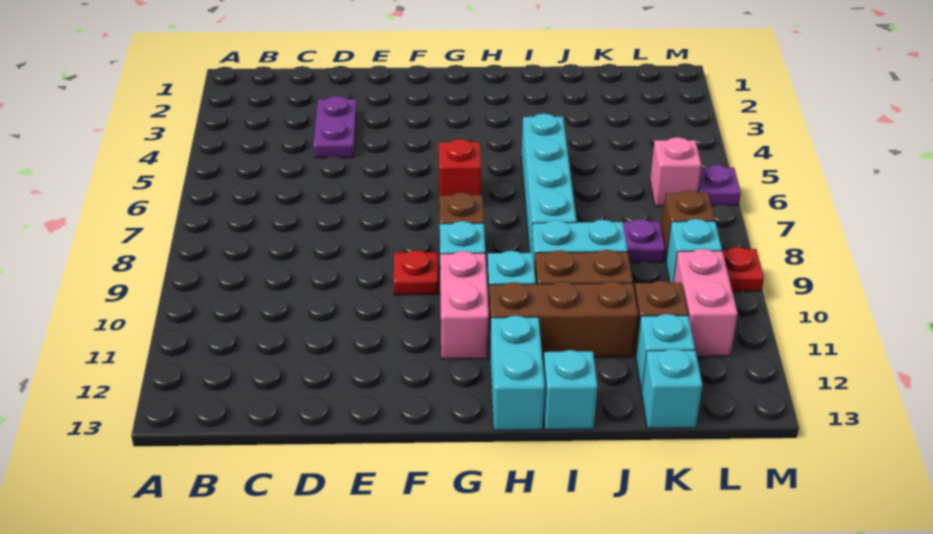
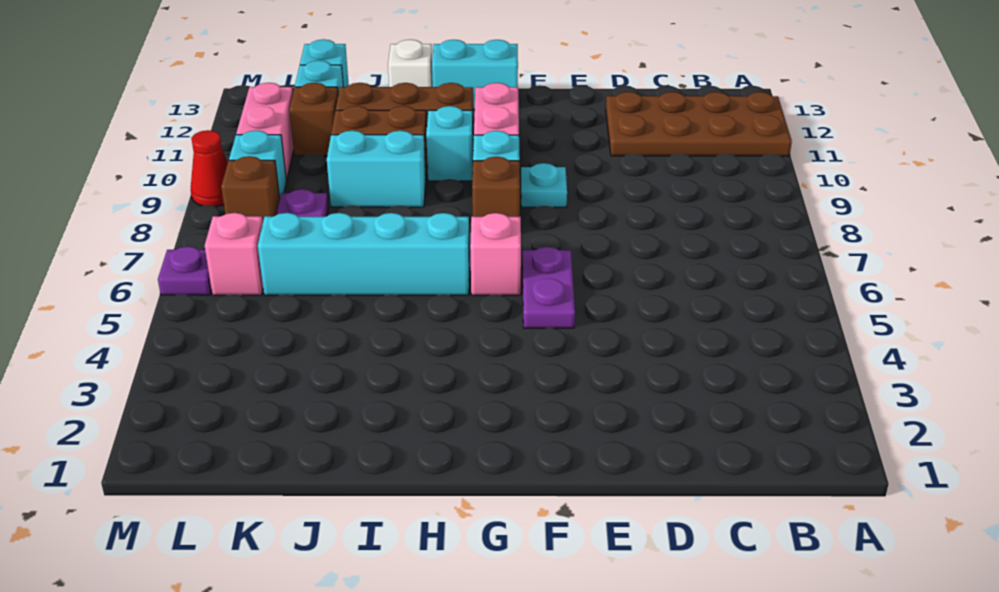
none -> brown 2x4 plate [606,92,792,156]
purple 1x2 plate [313,96,357,158] -> purple 1x2 plate moved to [522,247,575,328]
red 1x1 plate [394,250,438,295] -> cyan 1x1 plate [521,163,567,207]
red 1x1 brick [439,139,481,208] -> pink 1x1 brick [470,213,521,295]
cyan 1x2 brick [490,316,545,430] -> cyan 1x2 brick turned to [432,40,518,110]
cyan 1x4 brick [521,114,576,253] -> cyan 1x4 brick turned to [258,213,470,295]
cyan 1x1 brick [543,350,597,430] -> white 1x1 brick [388,39,433,87]
red 1x1 plate [722,247,764,291] -> red 1x1 cone [191,130,228,207]

